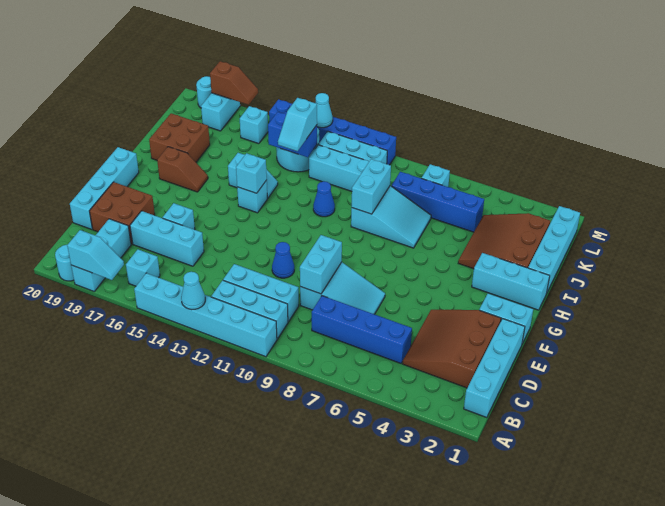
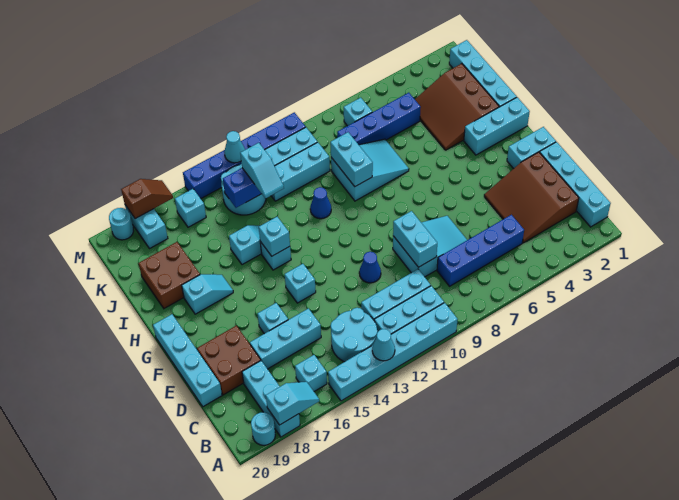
none -> cyan 2x2 round brick [331,308,377,362]
none -> cyan 1x1 brick [285,264,316,303]
brown 1x2 slope [157,147,208,192] -> cyan 1x2 slope [182,274,233,314]

